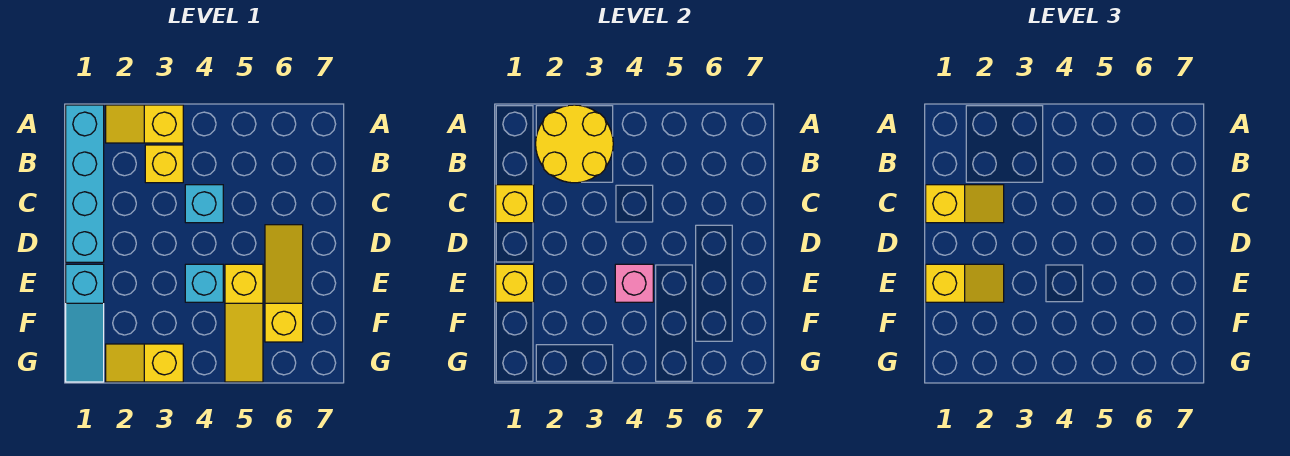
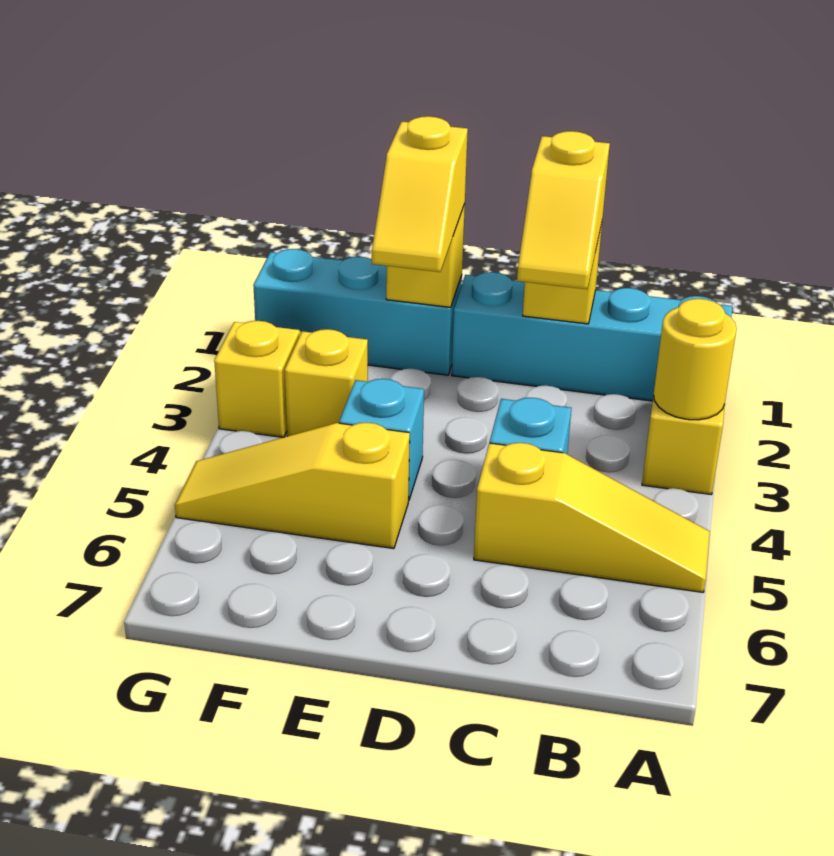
yellow 2x2 round brick [536,105,613,183] -> yellow 1x1 round brick [654,299,737,420]
yellow 1x1 brick [145,145,183,183] -> yellow 1x1 brick moved to [285,329,368,436]
yellow 1x3 slope [265,225,303,342] -> yellow 1x3 slope moved to [474,443,710,592]
cyan 1x3 slope [66,264,104,382] -> cyan 1x3 brick [253,249,462,375]
pink 1x1 brick [615,264,653,302] -> none

